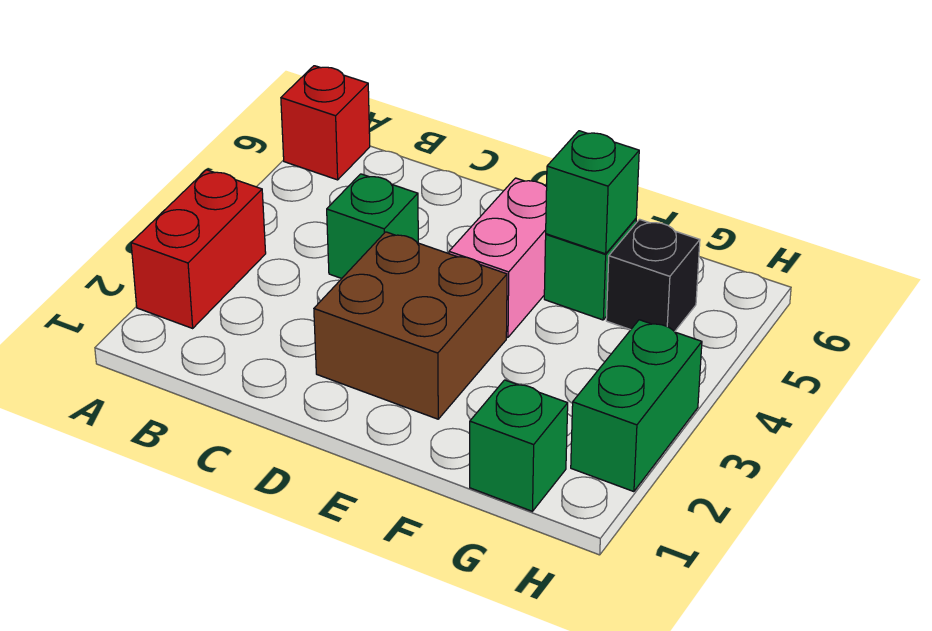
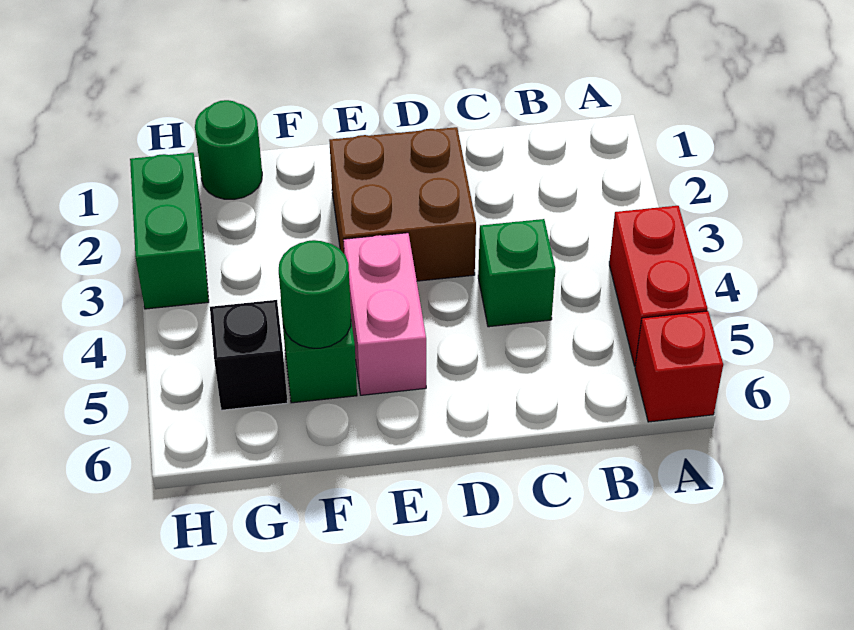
red 1x2 brick [131,170,266,328] -> red 1x2 brick moved to [609,206,707,366]
green 1x1 brick [546,131,639,254] -> green 1x1 round brick [279,240,351,348]
green 1x1 brick [470,380,568,511] -> green 1x1 round brick [195,100,262,199]

